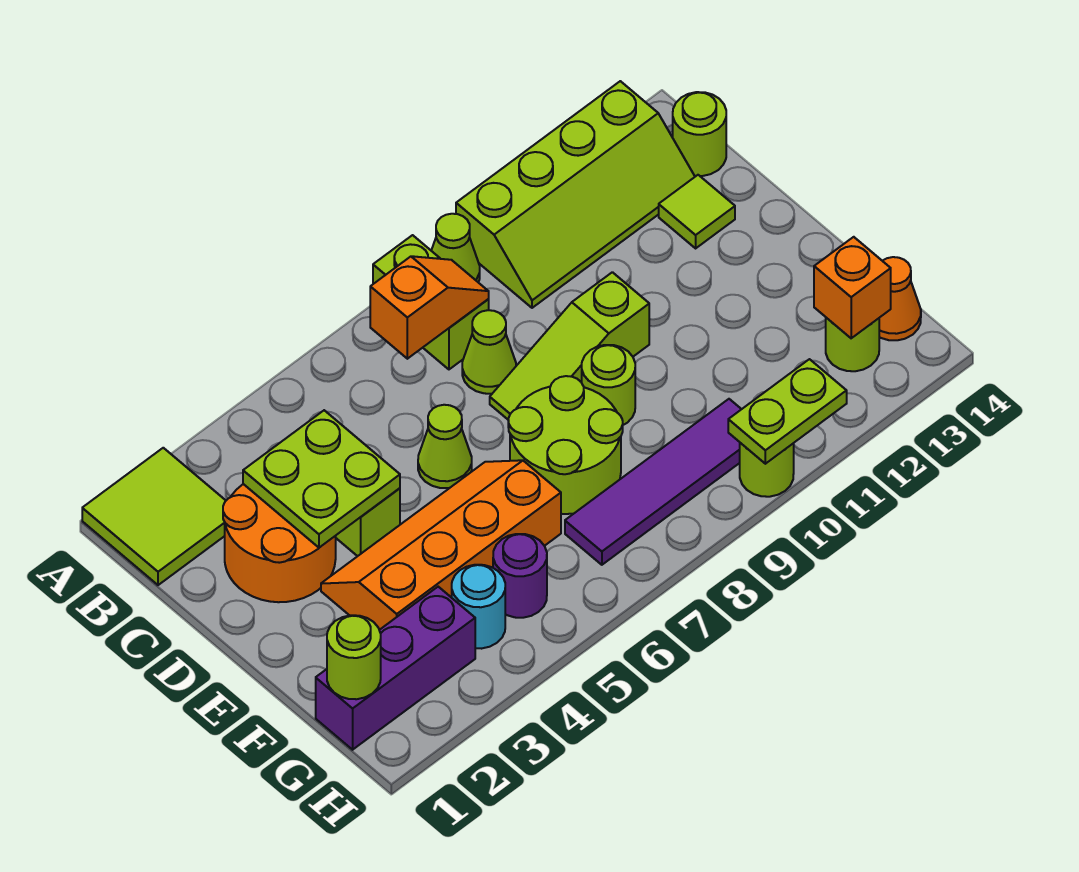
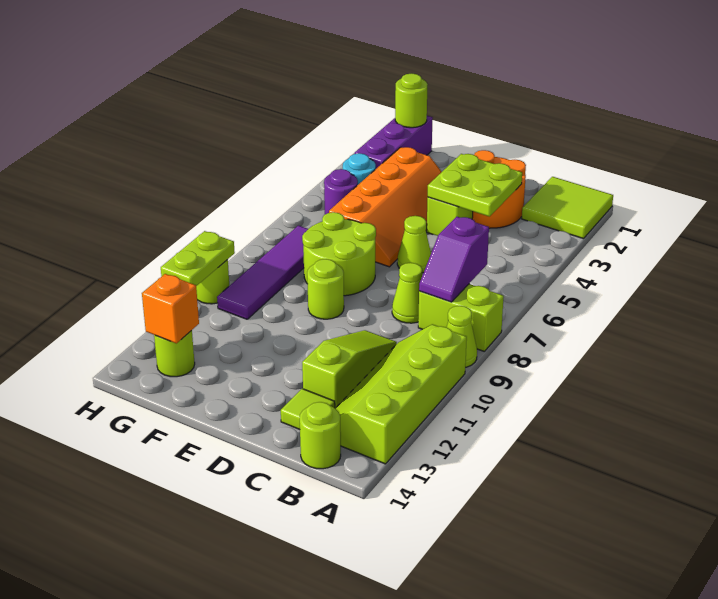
orange 1x2 slope [370,256,489,359] -> purple 1x2 slope [419,217,489,302]
lime 1x3 slope [490,272,649,419] -> lime 1x3 slope moved to [302,330,397,408]
orange 1x1 cone [879,257,921,340] -> none

